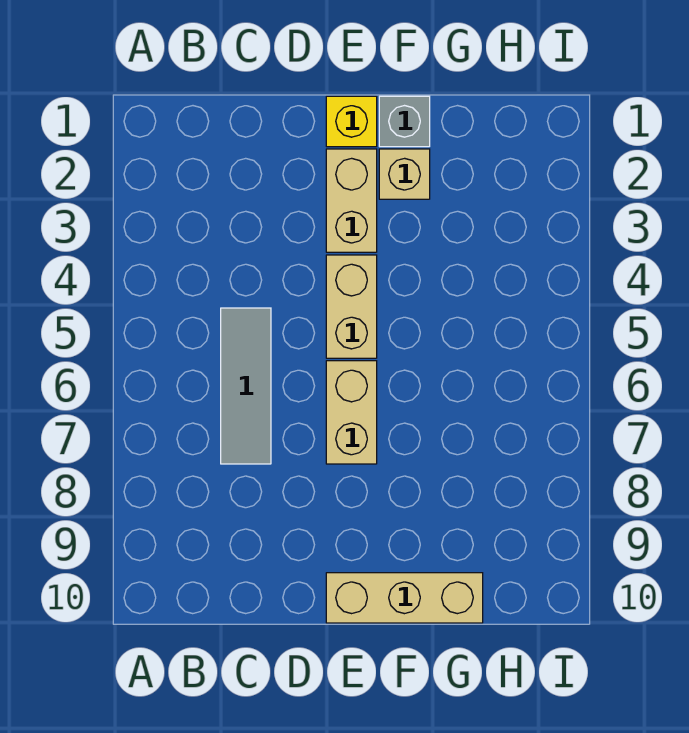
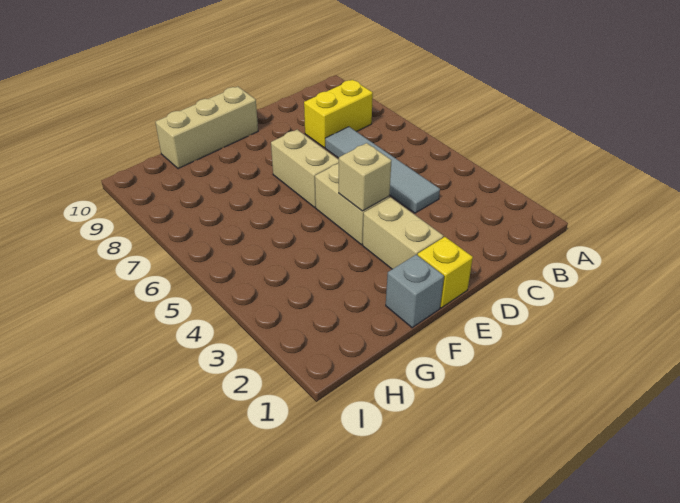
none -> yellow 1x2 brick [304,80,373,148]
grey 1x3 tile [221,308,271,464] -> grey 1x4 tile [325,127,440,213]
tan 1x1 brick [379,149,430,199] -> tan 1x1 brick moved to [339,143,392,211]

